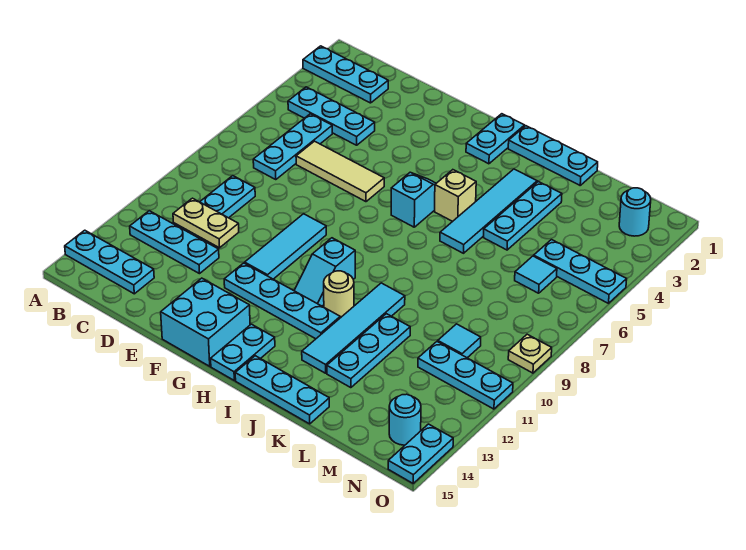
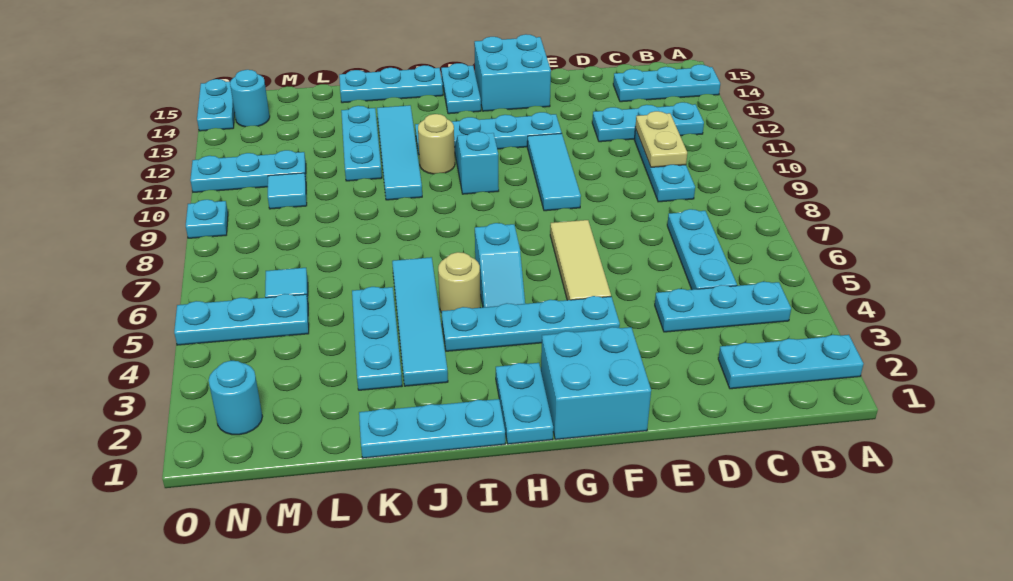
tan 1x2 plate [173,198,239,248] -> tan 1x2 plate turned to [635,111,687,167]
tan 1x3 tile [296,141,384,202] -> tan 1x3 tile turned to [550,220,611,300]
none -> cyan 2x2 brick [541,327,651,440]
none -> cyan 1x4 plate [441,296,620,351]
tan 1x1 brick [435,170,476,221] -> tan 1x1 round brick [438,252,480,311]
tan 1x1 plate [508,334,552,373] -> cyan 1x1 plate [186,200,228,238]

